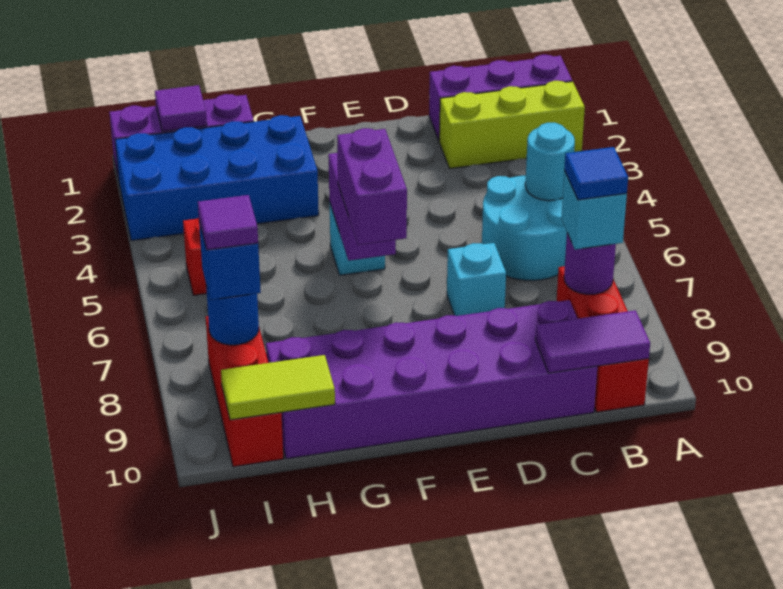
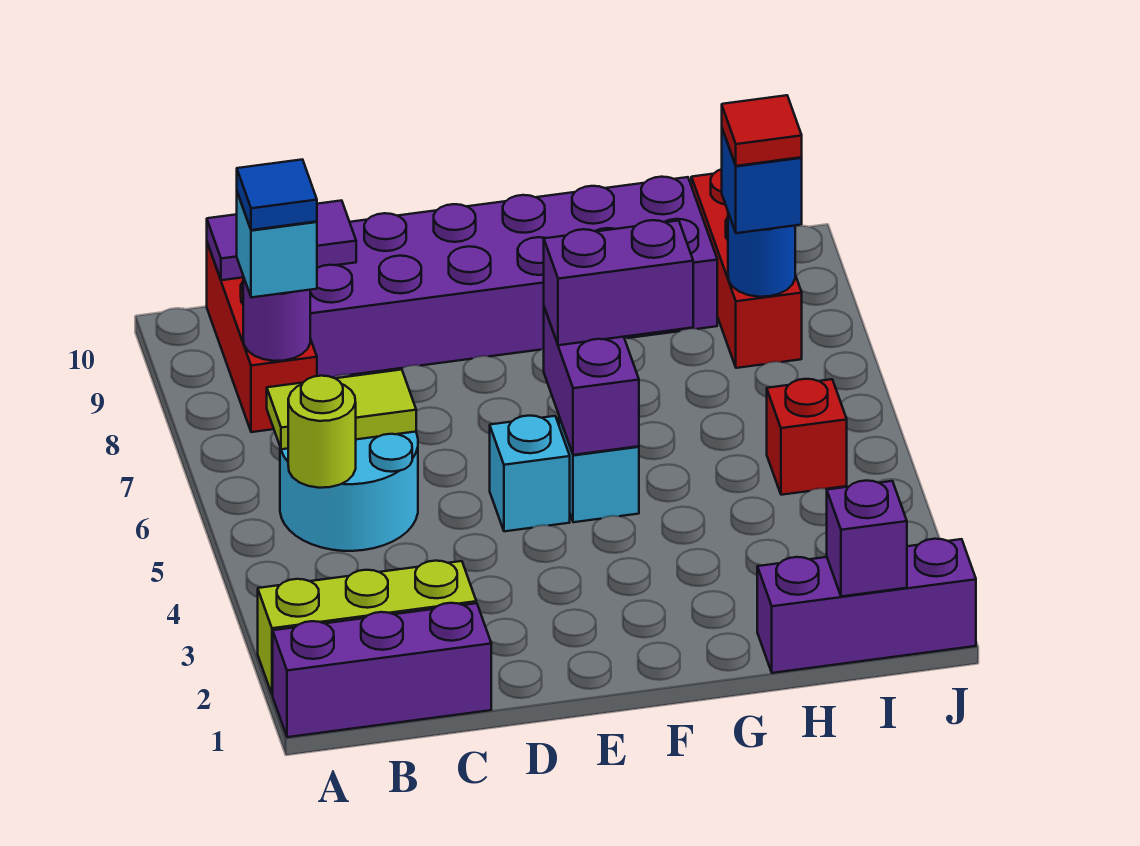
cyan 1x1 round brick [525,123,575,201] -> lime 1x1 round brick [288,376,356,488]
cyan 1x1 brick [447,243,506,316] -> cyan 1x1 brick moved to [490,416,570,531]
purple 1x2 brick [337,128,407,245] -> purple 1x2 brick turned to [544,220,693,345]
blue 2x4 brick [115,115,319,241] -> none
lime 1x2 tile [221,355,335,420] -> lime 1x2 tile moved to [267,370,416,449]
purple 1x1 tile [155,85,207,131] -> purple 1x1 brick [827,481,907,596]
purple 1x1 tile [198,195,258,250] -> red 1x1 tile [722,95,802,166]

